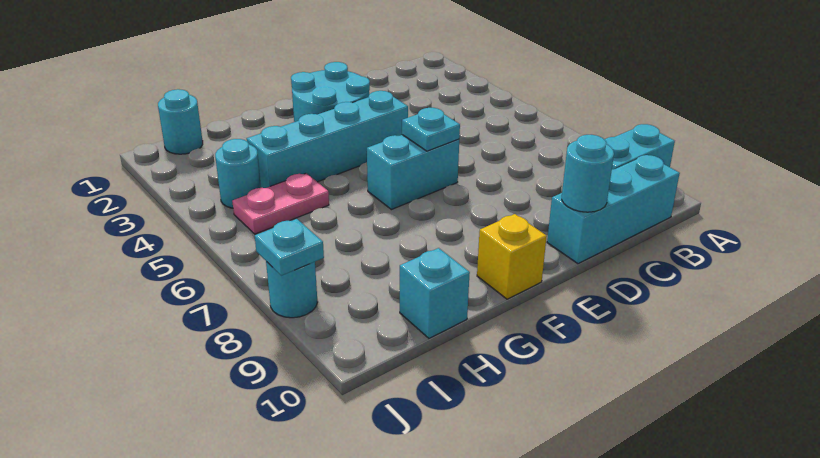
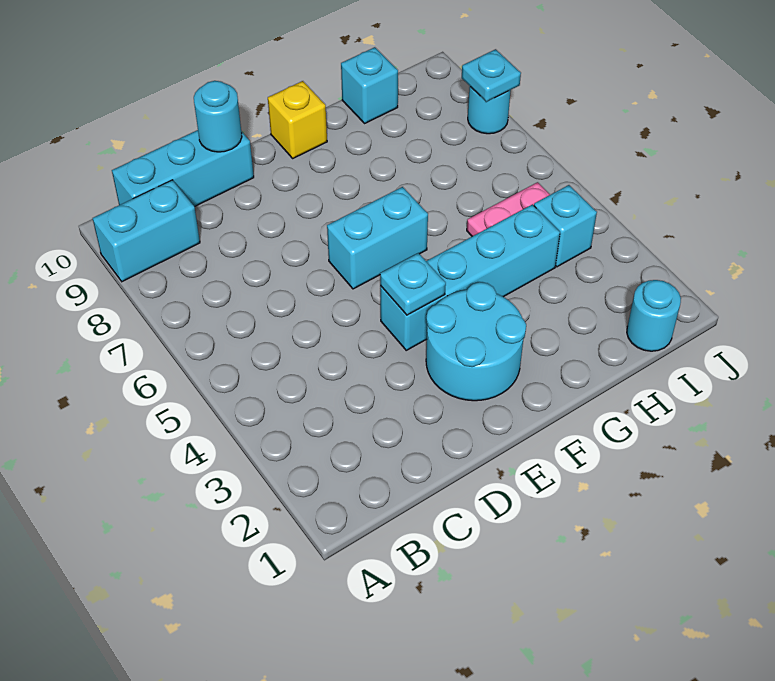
cyan 1x1 plate [402,108,460,151] -> cyan 1x1 plate moved to [380,253,446,315]
cyan 1x1 round brick [215,139,261,208] -> cyan 1x1 brick [534,185,597,267]

